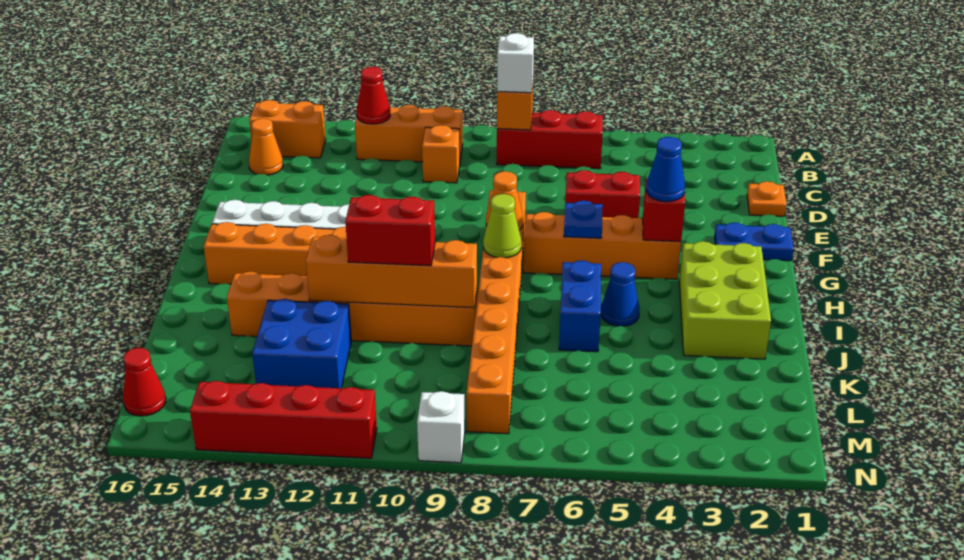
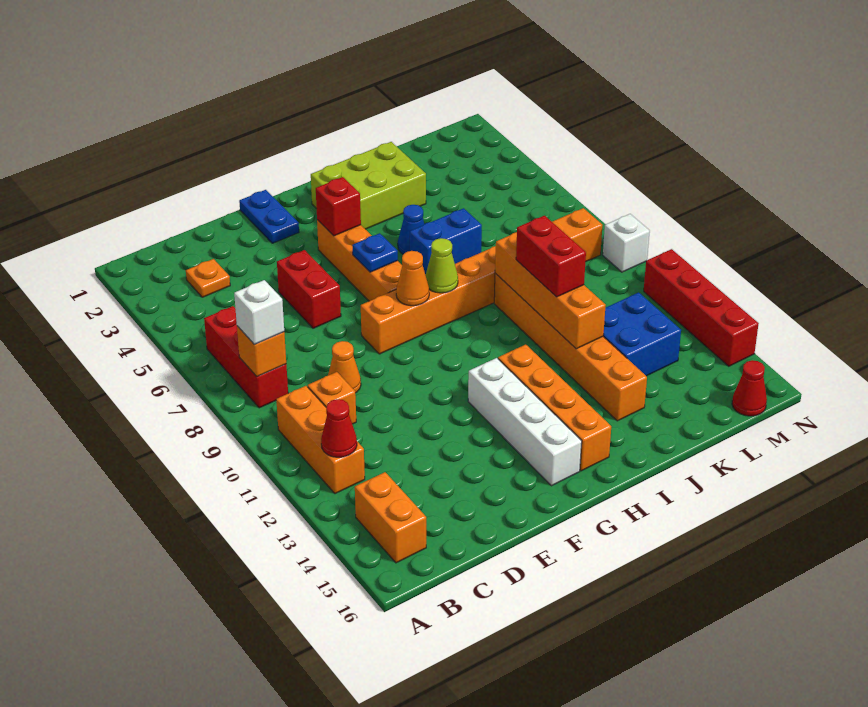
orange 1x1 cone [249,118,283,175] -> orange 1x1 cone moved to [328,341,361,393]
orange 1x1 plate [747,181,787,216] -> orange 1x1 plate moved to [186,259,230,297]
blue 1x1 cone [646,137,685,202] -> none

